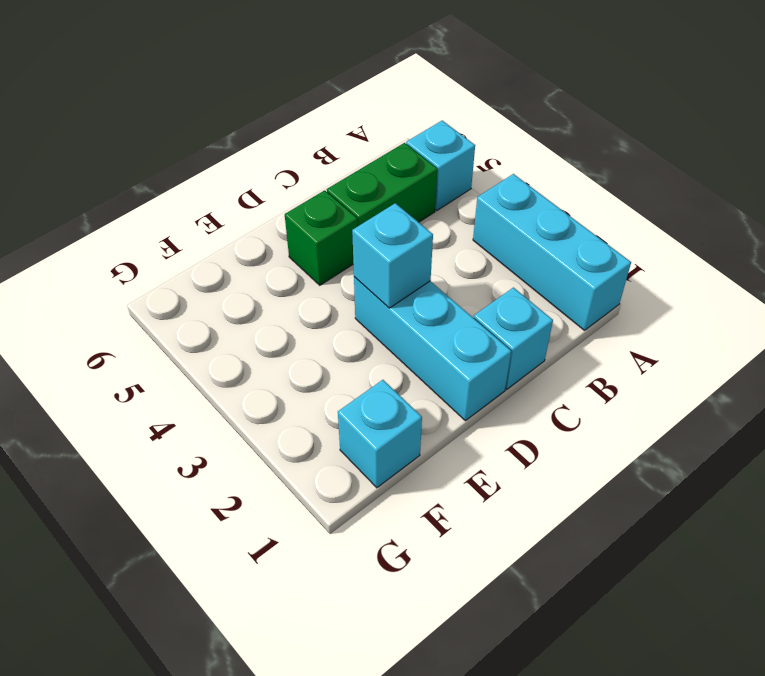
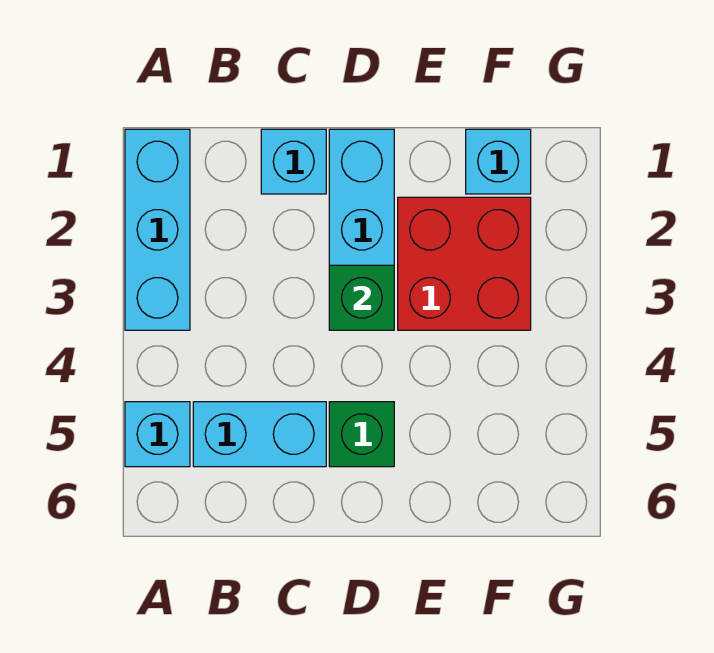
green 1x2 brick [327,143,437,227] -> cyan 1x2 brick [193,402,326,467]
cyan 1x1 brick [352,203,433,308] -> green 1x1 brick [329,265,394,330]
none -> red 2x2 brick [398,197,531,330]

